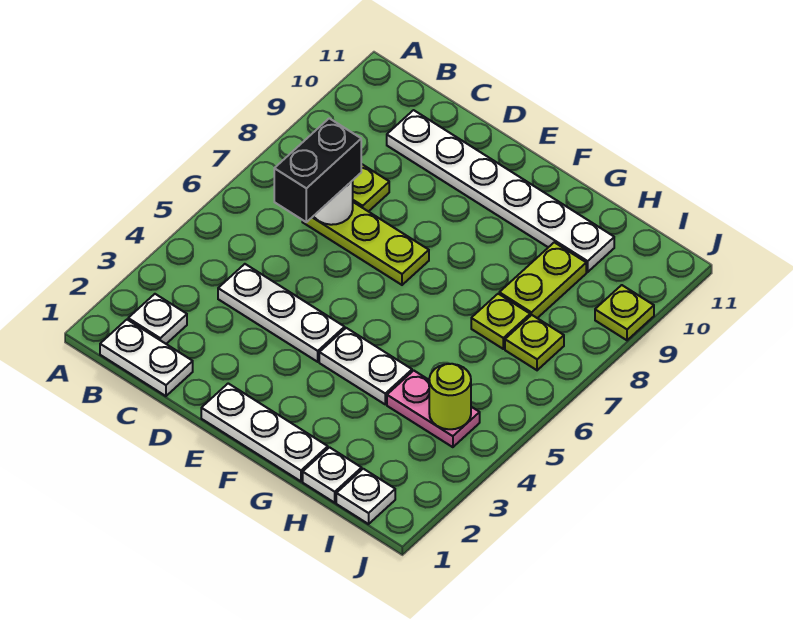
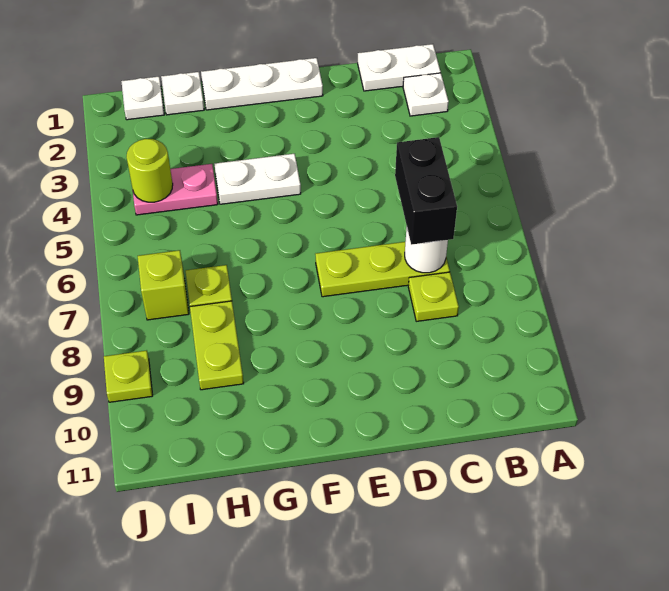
white 1x3 plate [218,264,345,362] -> none
white 1x6 plate [387,110,614,272] -> none
lime 1x1 plate [505,315,564,370] -> lime 1x1 brick [138,250,189,320]

